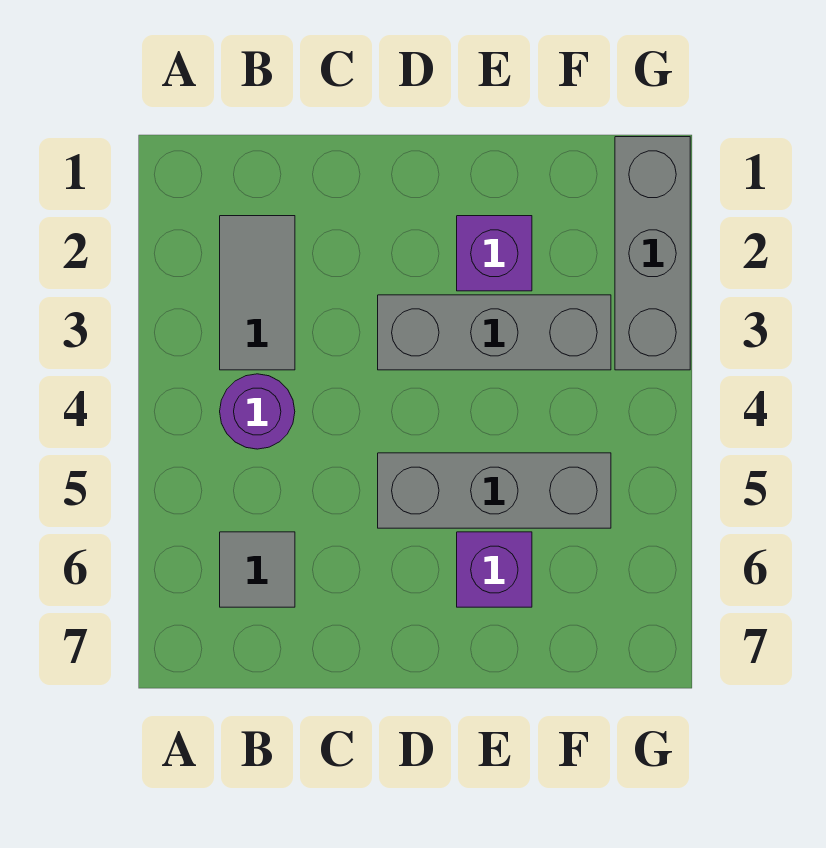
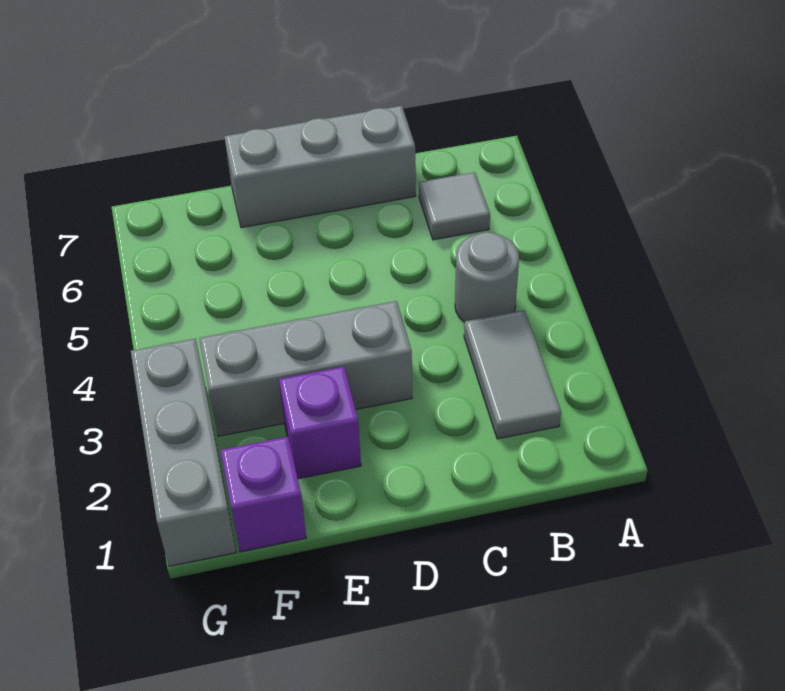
purple 1x1 round brick [220,374,295,449] -> grey 1x1 round brick [455,232,519,323]
grey 1x3 brick [378,453,611,528] -> grey 1x3 brick moved to [224,106,416,228]
purple 1x1 brick [457,532,532,607] -> purple 1x1 brick moved to [220,437,306,552]

